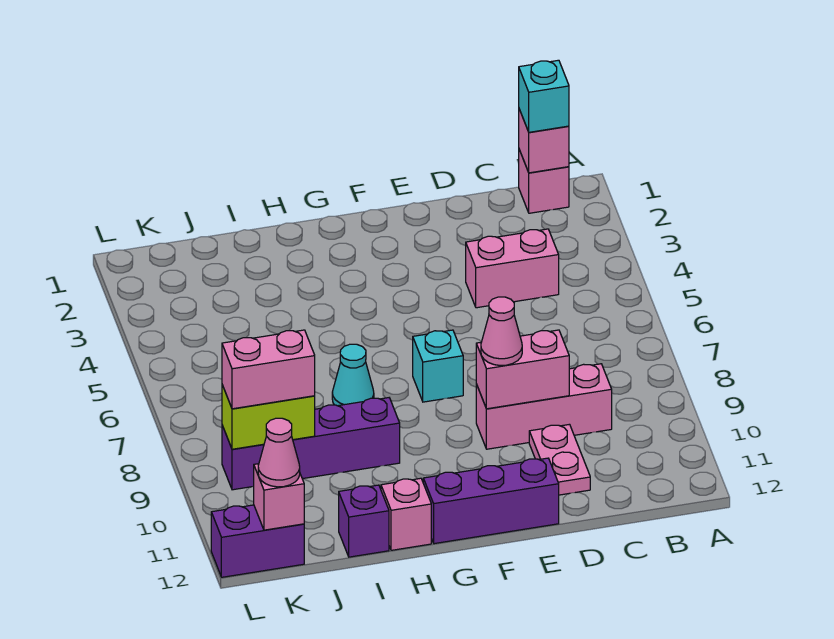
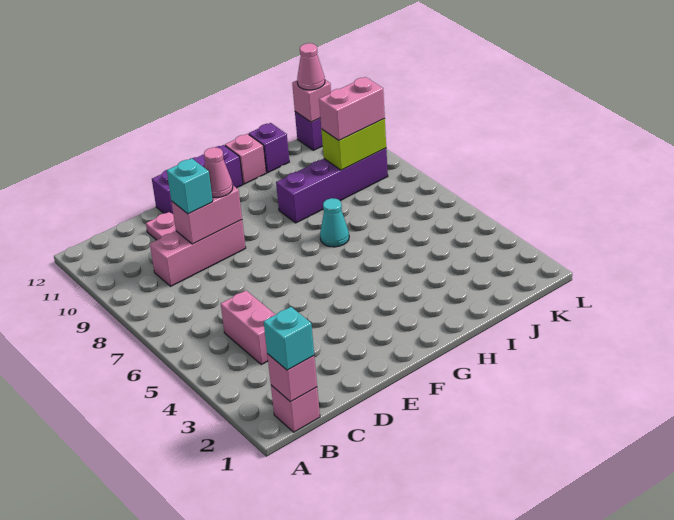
pink 1x2 brick [466,229,559,308] -> pink 1x2 brick turned to [221,291,276,364]
cyan 1x1 brick [413,330,463,402] -> cyan 1x1 brick moved to [167,158,213,214]

